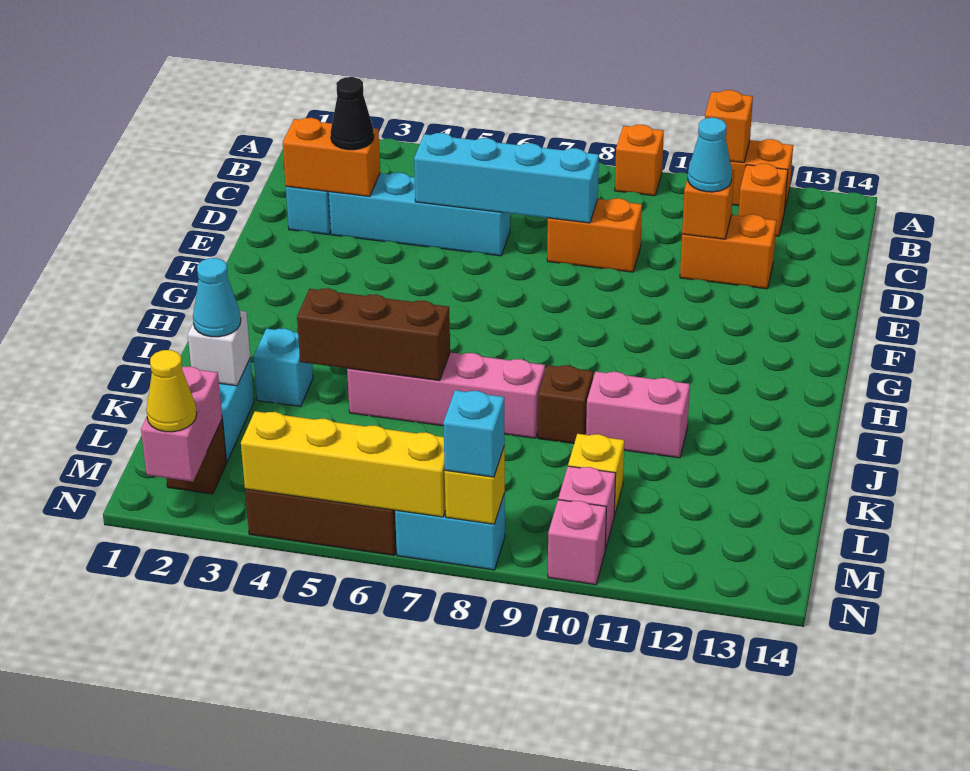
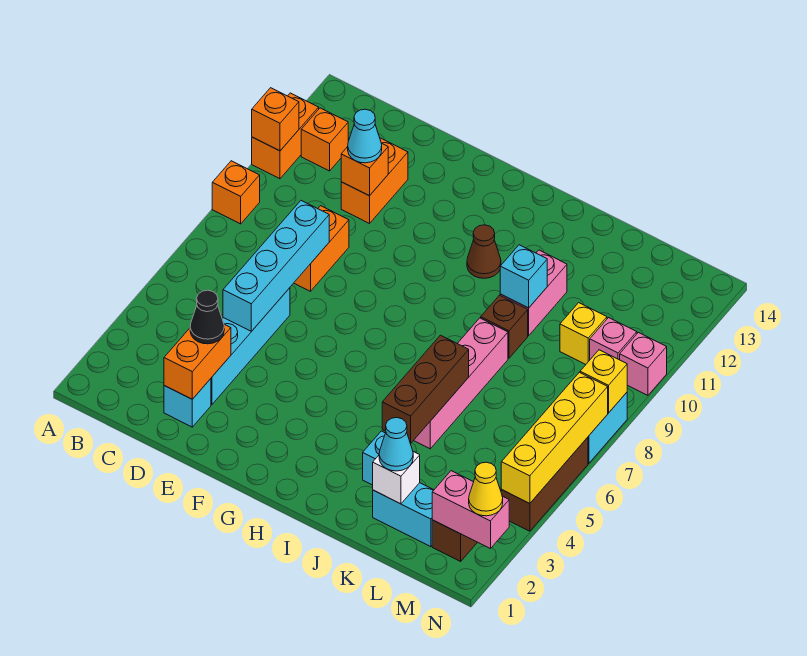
none -> brown 1x1 cone [467,225,501,278]
cyan 1x1 brick [443,390,505,477] -> cyan 1x1 brick moved to [500,245,547,308]

